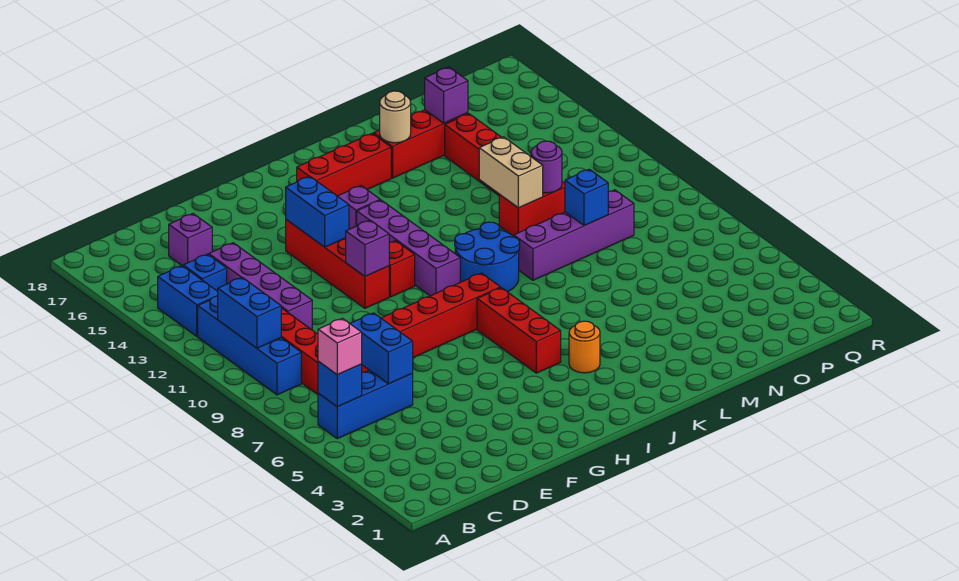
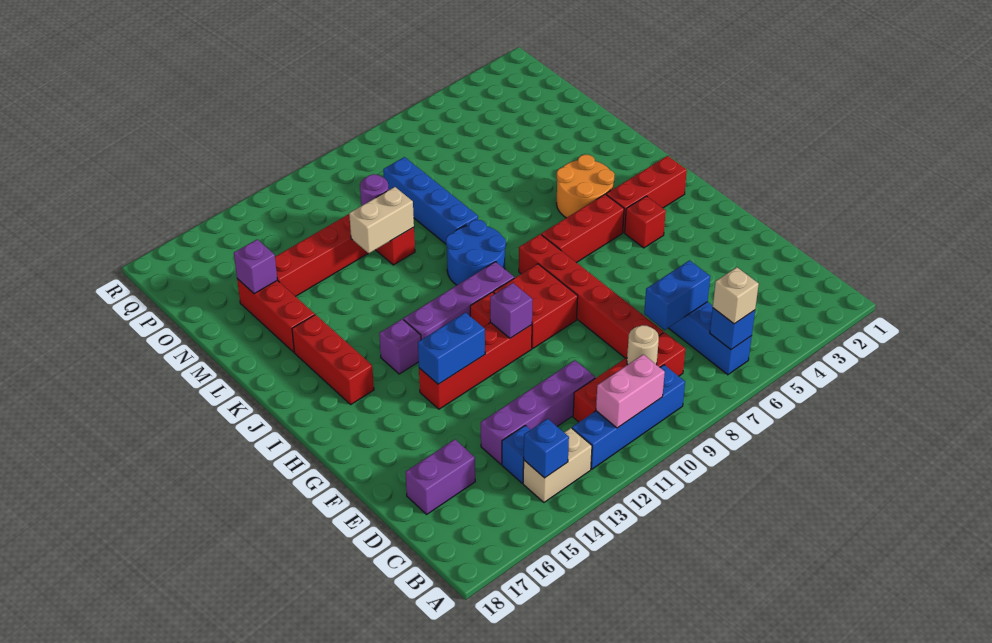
pink 1x1 brick [318,318,362,375] -> tan 1x1 brick [713,267,759,324]
blue 1x2 brick [218,277,281,348] -> pink 1x2 brick [596,354,665,428]
blue 1x2 brick [158,266,218,336] -> tan 1x2 brick [523,428,592,502]
purple 1x1 brick [169,214,212,266] -> purple 1x2 brick [406,439,475,514]
none -> red 2x2 brick [494,264,578,348]
none -> red 1x1 brick [625,196,666,248]
none -> red 1x3 brick [606,156,687,232]
orange 1x1 round brick [569,321,600,373] -> orange 2x2 round brick [557,155,615,218]
purple 1x4 brick [514,190,634,280] -> blue 1x4 brick [383,157,478,244]
tan 1x1 round brick [380,91,411,143] -> tan 1x1 round brick moved to [627,325,659,365]
blue 1x1 brick [565,169,608,226] -> blue 1x1 brick moved to [524,419,569,478]

